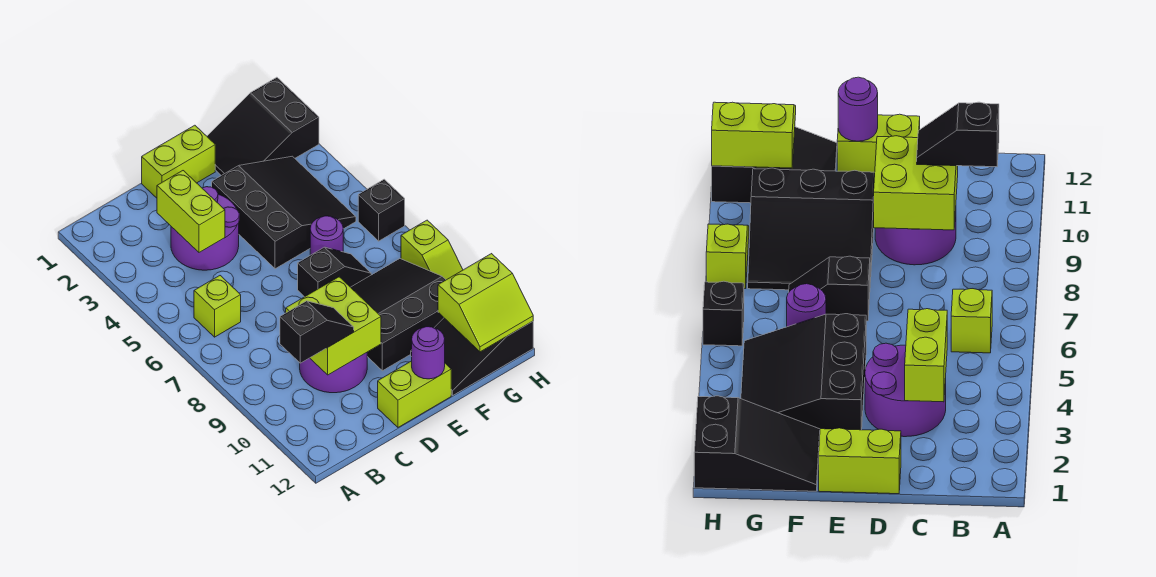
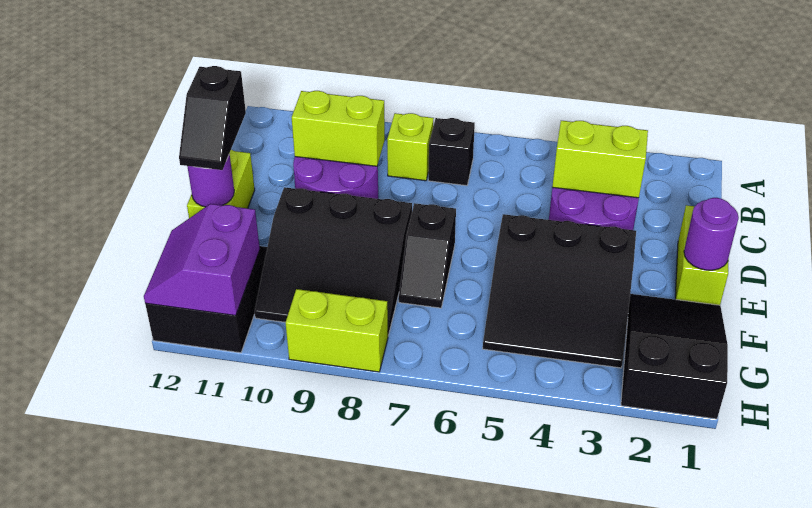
lime 1x1 brick [194,276,241,337] -> lime 1x1 brick moved to [387,113,434,181]
black 1x2 slope [280,301,354,363] -> black 1x2 slope moved to [179,66,246,170]
lime 2x2 brick [286,277,381,375] -> lime 1x2 brick [292,91,385,166]
black 3x3 slope [351,259,446,371] -> black 3x3 slope turned to [255,187,412,335]
purple 1x1 round brick [310,216,343,255] -> purple 1x1 round brick moved to [684,198,739,270]
lime 2x2 slope [438,254,533,352] -> purple 2x2 slope [144,204,260,316]
black 1x1 brick [358,179,405,241] -> black 1x1 brick moved to [428,118,475,186]
lime 1x2 slope [401,220,463,280] -> lime 1x2 brick [286,289,388,372]

